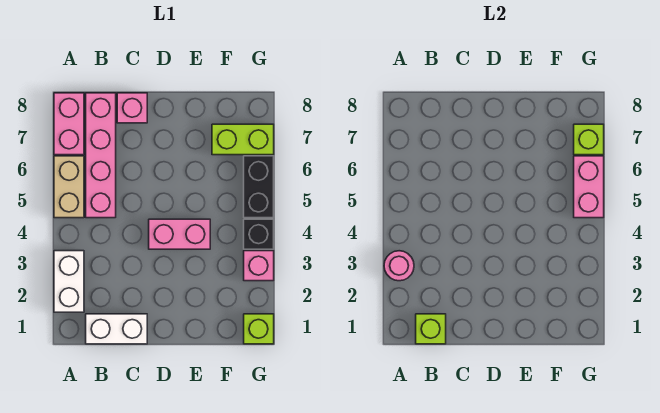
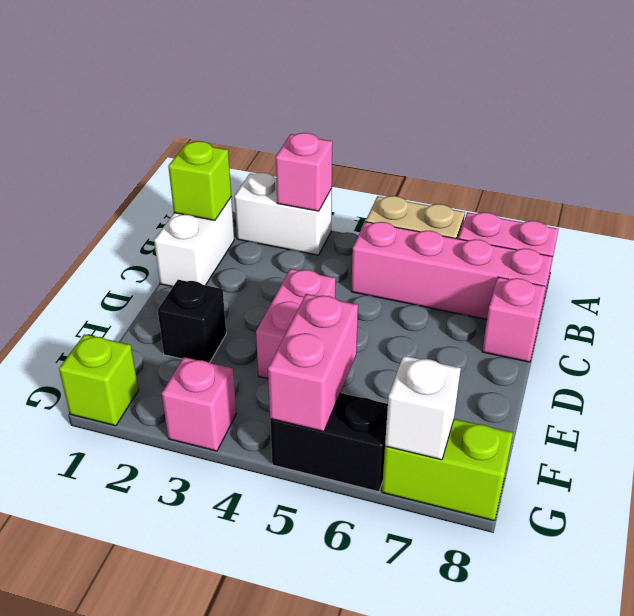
pink 1x1 round brick [384,251,414,281] -> pink 1x1 brick [276,133,332,211]
lime 1x2 brick [212,124,274,155] -> lime 1x2 brick turned to [382,419,513,521]
black 1x1 brick [244,219,274,249] -> black 1x1 brick moved to [158,280,226,363]
pink 1x2 brick [574,156,604,218] -> pink 1x2 brick turned to [268,294,358,431]
lime 1x1 brick [574,124,604,155] -> white 1x1 brick [385,356,461,460]

